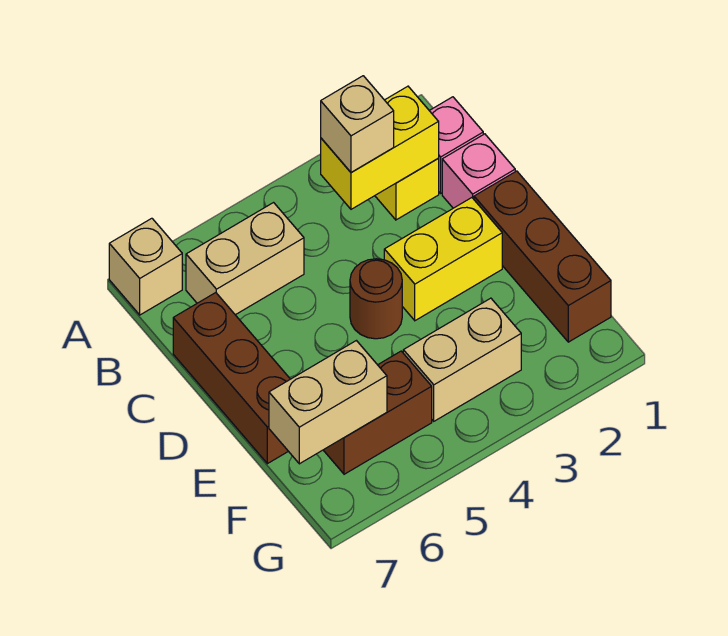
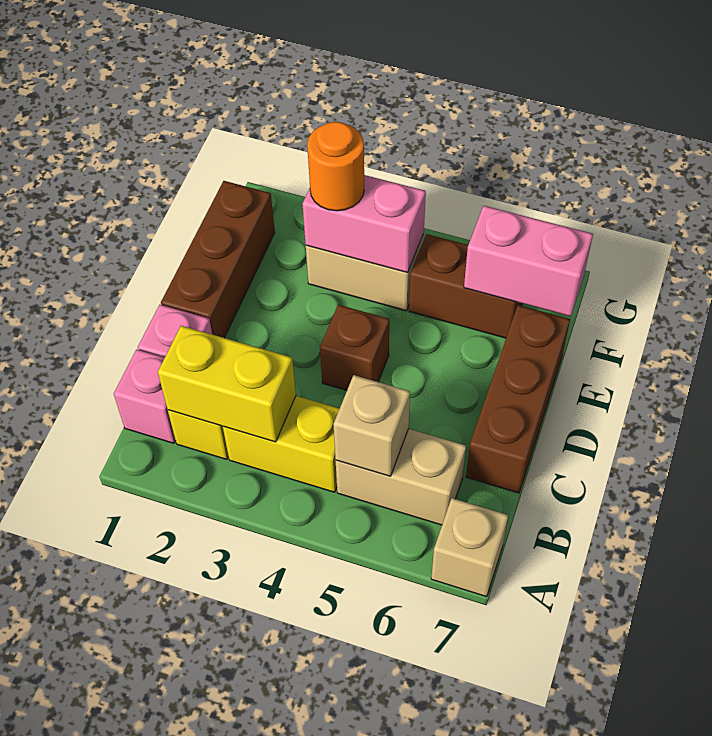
tan 1x1 brick [321,76,394,173] -> tan 1x1 brick moved to [333,375,410,476]
yellow 1x2 brick [384,198,502,321] -> yellow 1x2 brick moved to [223,396,340,492]
brown 1x1 round brick [350,259,402,339] -> brown 1x1 brick [320,305,389,390]
none -> pink 1x2 brick [303,175,426,273]
none -> orange 1x1 round brick [307,122,364,211]
tan 1x2 brick [269,341,387,464] -> pink 1x2 brick [464,206,593,316]

